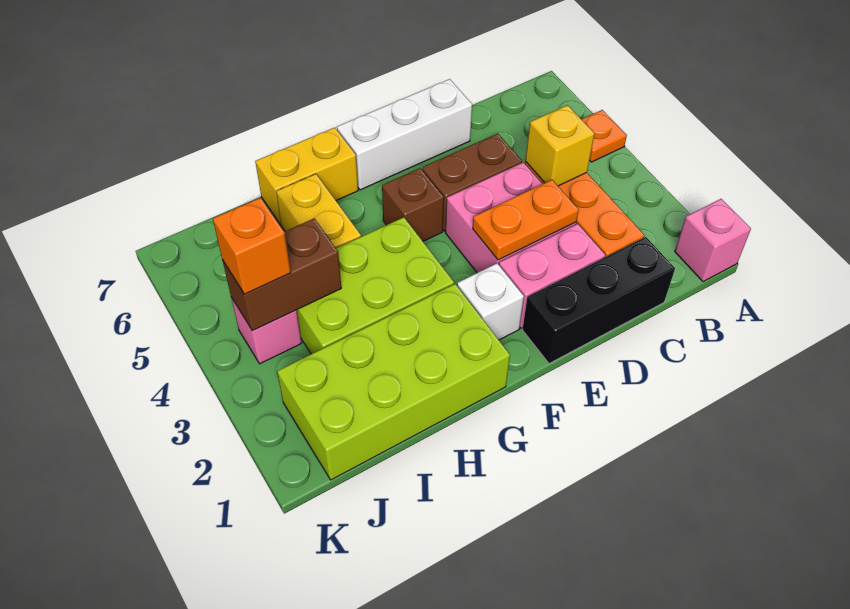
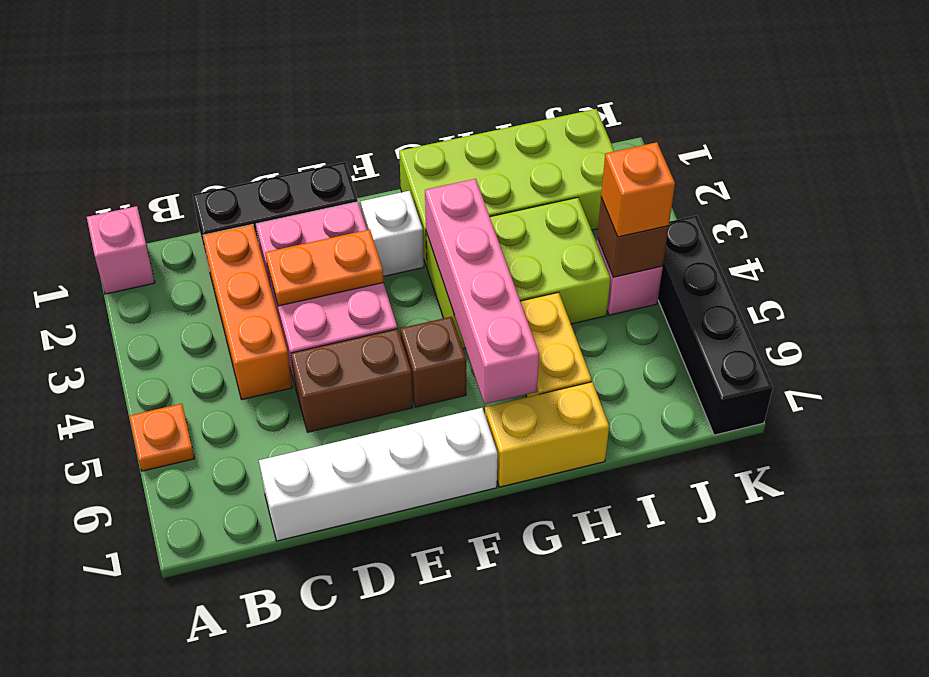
yellow 1x1 brick [525,105,594,186] -> none
white 1x3 brick [337,79,472,190] -> white 1x4 brick [259,408,498,541]
none -> pink 1x4 brick [425,179,539,404]
brown 1x2 brick [223,218,341,331] -> brown 1x1 brick [597,198,669,277]
none -> black 1x4 brick [658,215,773,435]

